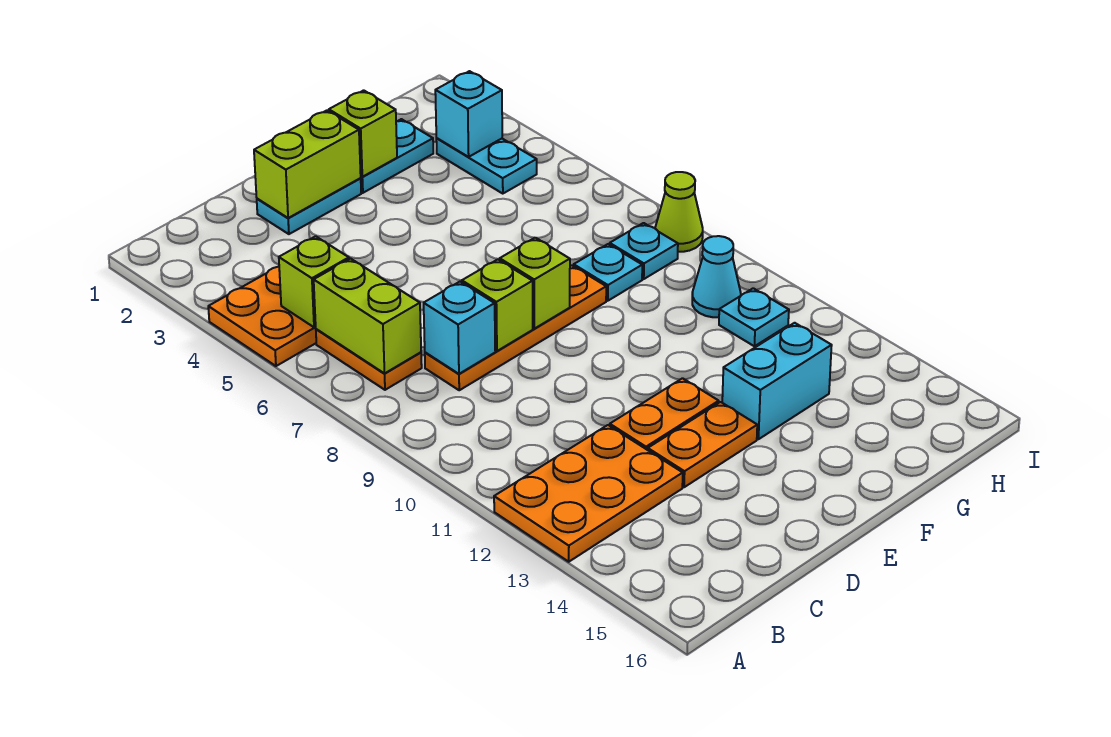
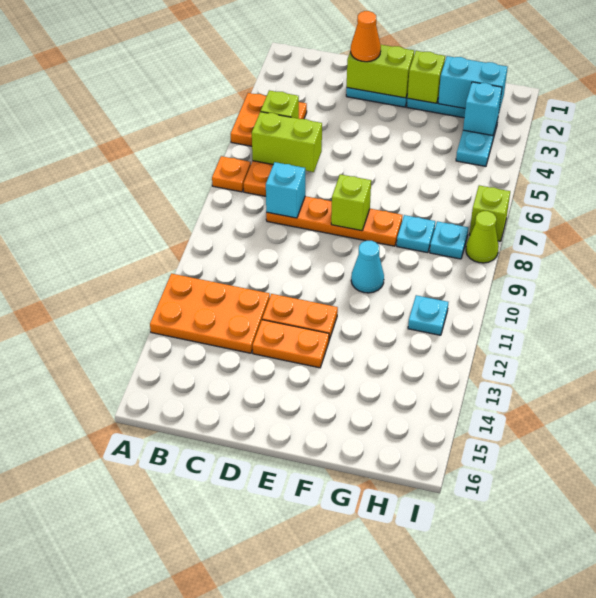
none -> orange 1x1 plate [212,156,251,192]
lime 1x2 brick [314,259,421,373] -> lime 1x2 brick turned to [252,112,322,172]
none -> orange 1x1 cone [351,11,381,62]
lime 1x1 brick [462,260,533,351] -> lime 1x1 brick moved to [469,185,510,241]
cyan 1x2 brick [722,323,832,439] -> cyan 1x2 brick moved to [438,56,508,112]
cyan 1x1 cone [692,236,741,317] -> cyan 1x1 cone moved to [351,241,384,293]

